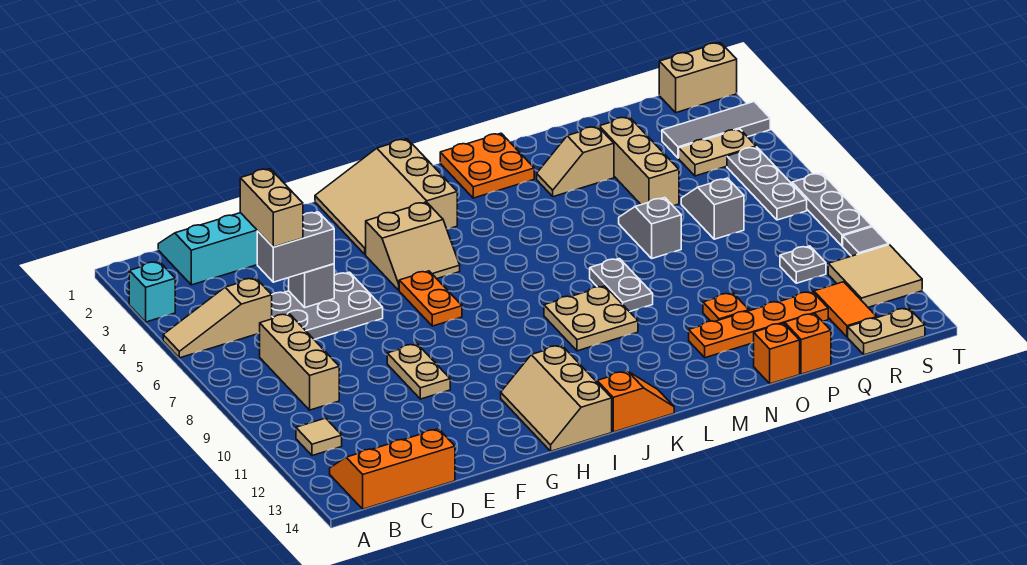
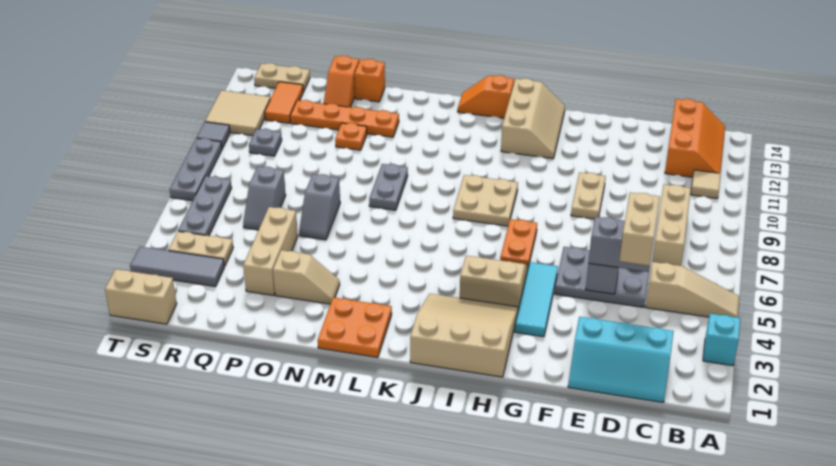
orange 2x3 slope [330,429,455,509] -> orange 2x3 slope turned to [665,99,725,177]
none -> cyan 1x3 tile [515,262,558,337]
tan 3x3 slope [315,139,457,254] -> tan 3x3 slope turned to [410,294,518,377]
tan 2x2 plate [544,286,638,351] -> tan 2x2 plate moved to [453,175,518,226]

